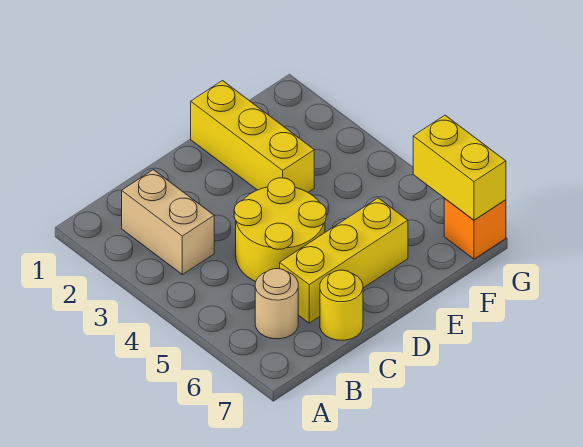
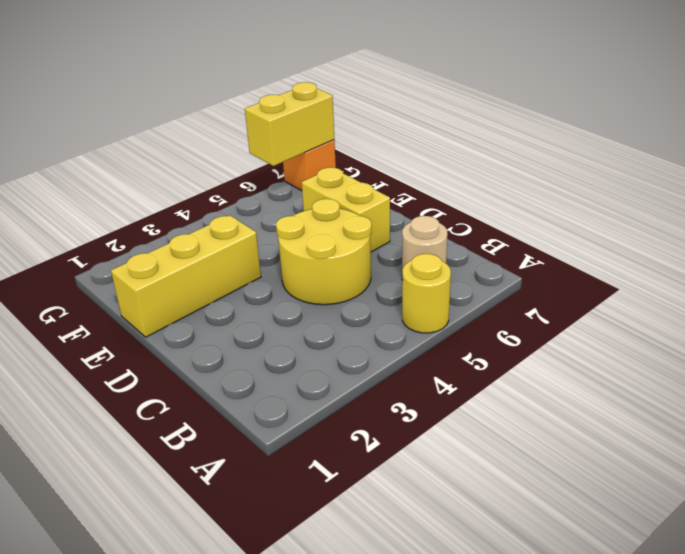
tan 1x2 brick [122,170,214,275] -> none
yellow 1x3 brick [280,198,408,323] -> yellow 1x2 brick [302,168,390,252]
yellow 1x1 round brick [320,270,363,340] -> yellow 1x1 round brick moved to [402,254,451,333]

